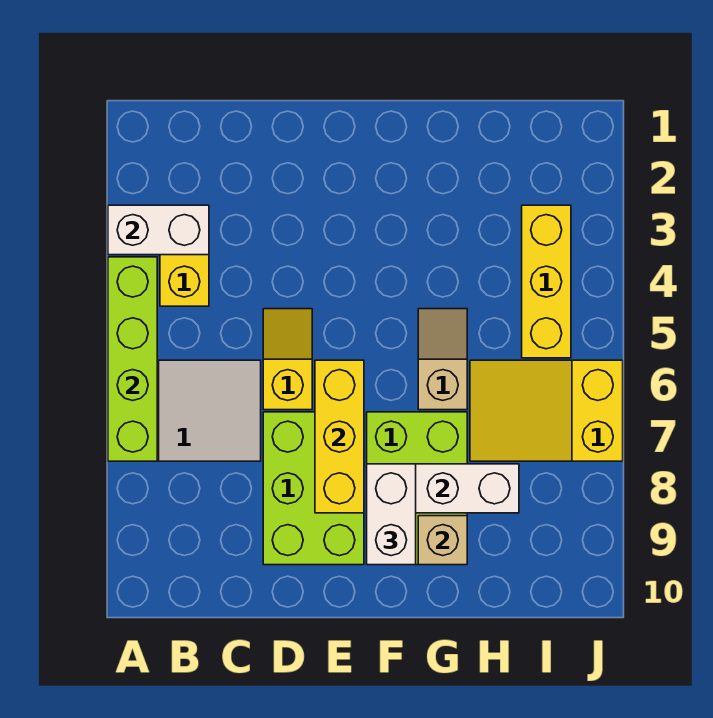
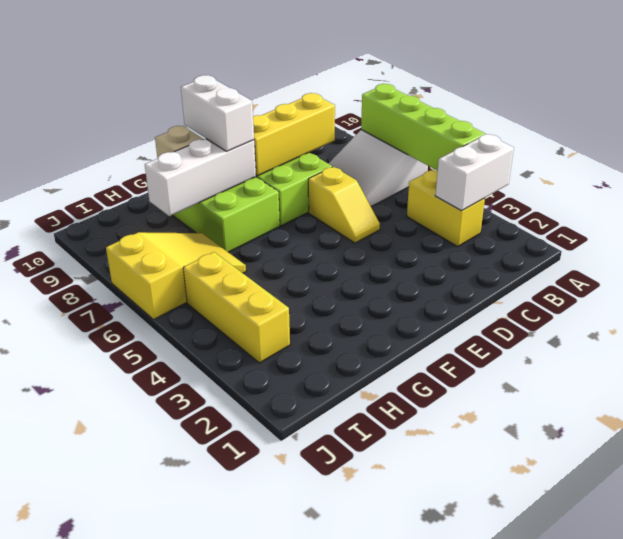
yellow 1x3 brick [315,360,364,513] -> yellow 1x3 brick turned to [253,93,335,176]
tan 1x2 slope [418,309,467,410] -> none

